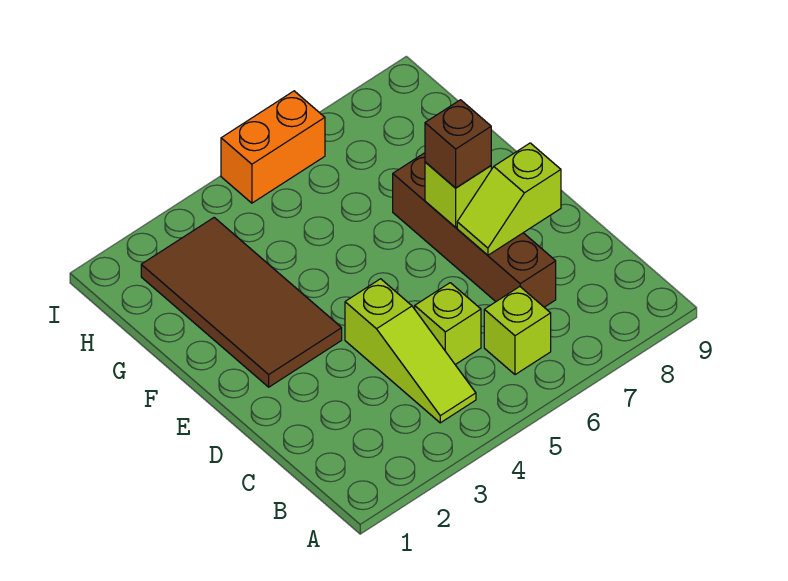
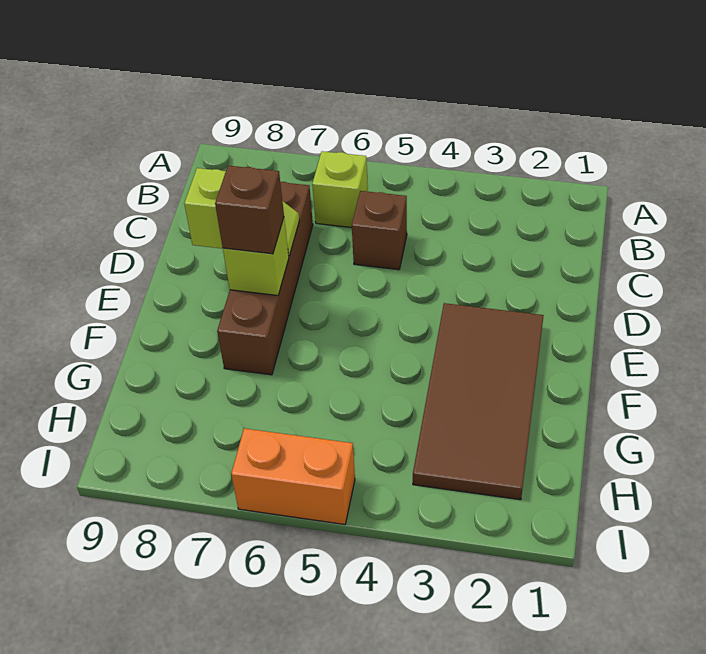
lime 1x3 slope [345,279,476,423] -> none
lime 1x1 brick [415,283,481,365] -> brown 1x1 brick [352,191,407,270]

